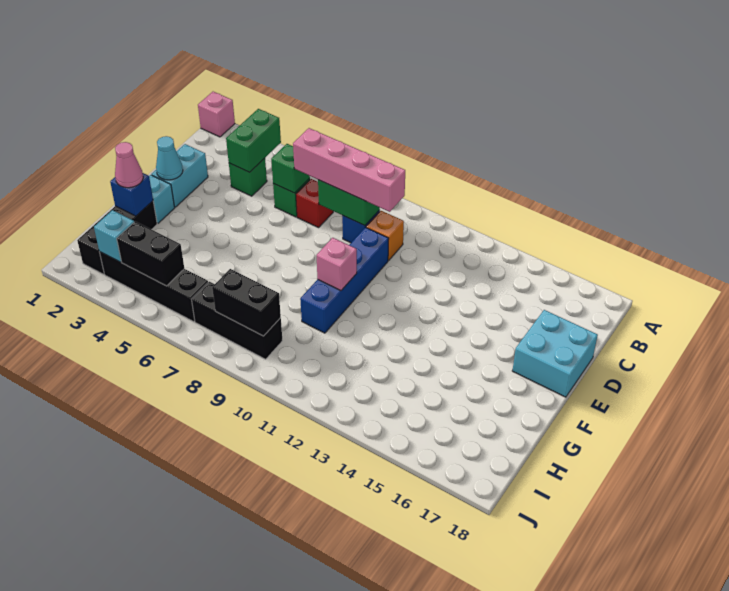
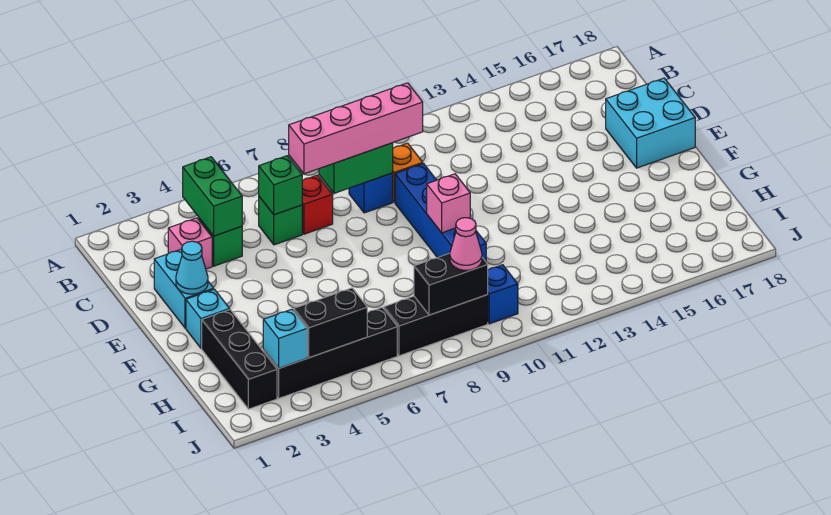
pink 1x1 brick [198,92,235,137] -> pink 1x1 brick moved to [168,218,212,269]
blue 1x1 brick [110,173,153,216] -> blue 1x1 brick moved to [487,265,518,324]
pink 1x1 cone [115,142,143,188] -> pink 1x1 cone moved to [450,218,482,270]

